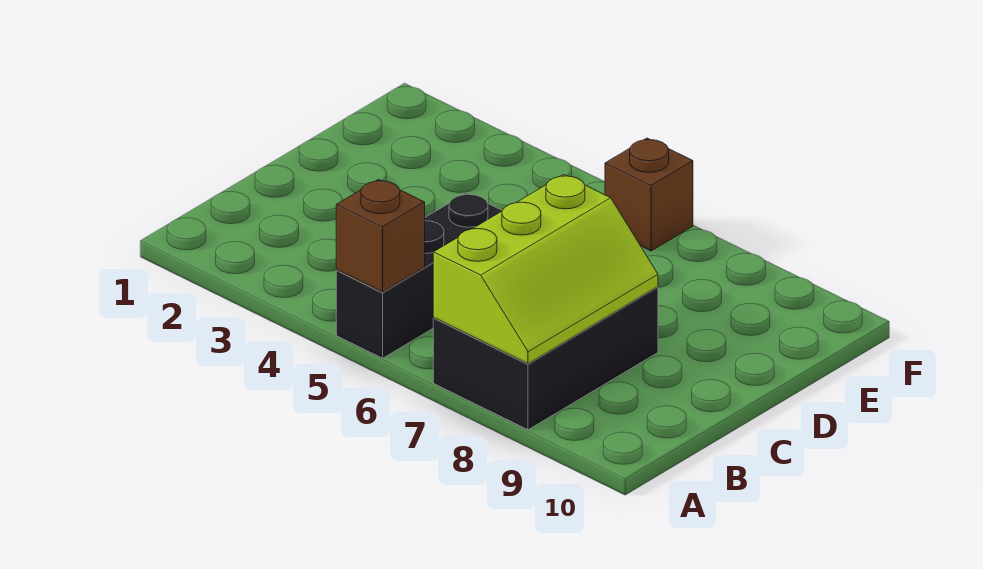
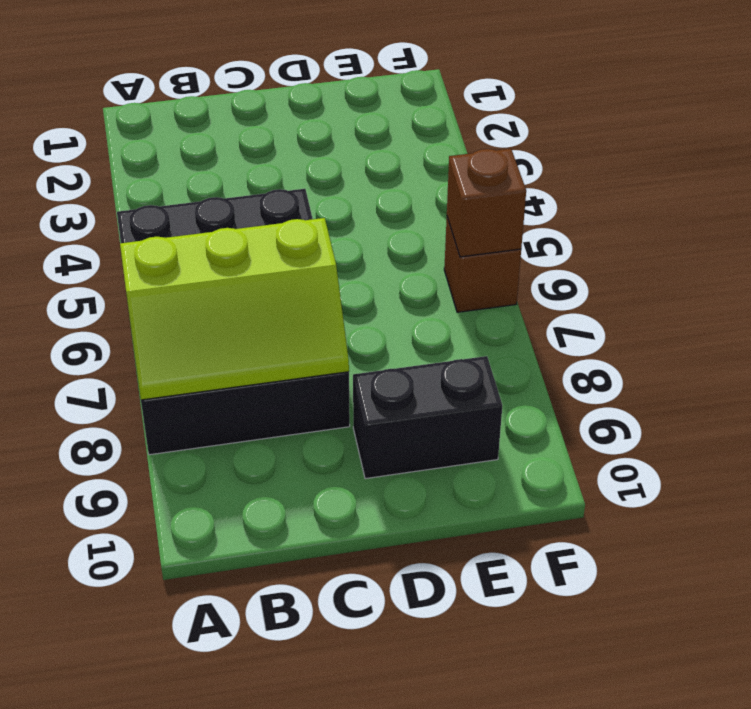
brown 1x1 brick [336,179,425,292] -> brown 1x1 brick moved to [447,149,526,257]
none -> black 1x2 brick [353,356,502,479]

